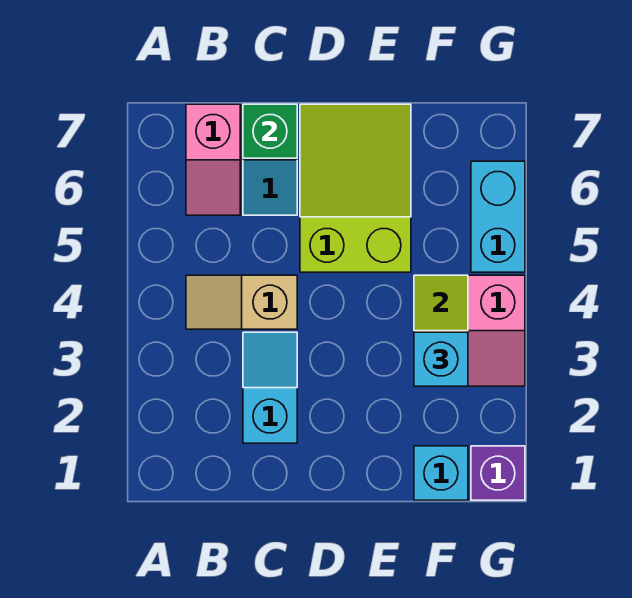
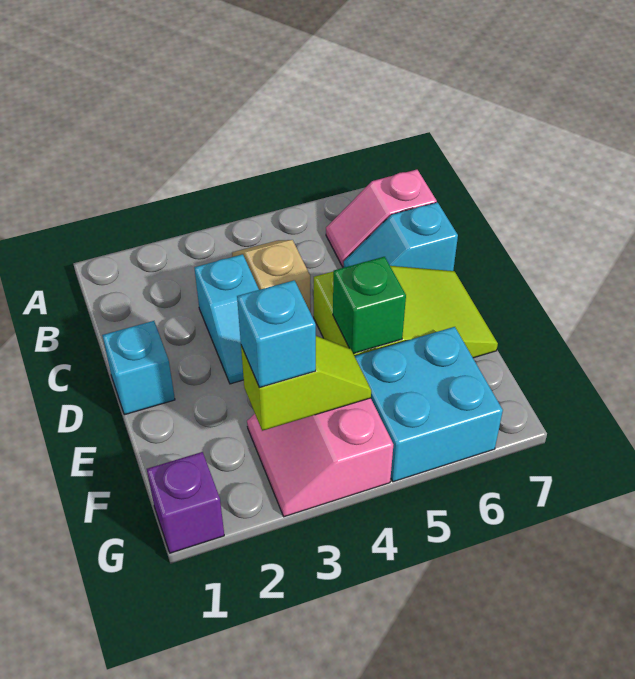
cyan 1x2 slope [243,332,297,443] -> cyan 1x2 slope turned to [194,254,259,384]
green 1x1 brick [243,104,297,158] -> green 1x1 brick moved to [333,257,406,354]
cyan 1x1 brick [414,446,468,500] -> cyan 1x1 brick moved to [102,321,175,415]
cyan 1x2 brick [471,161,525,272] -> cyan 2x2 brick [355,327,503,482]

